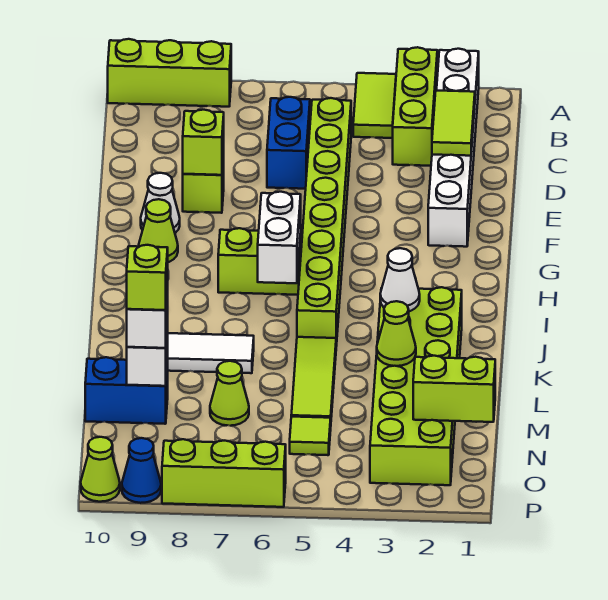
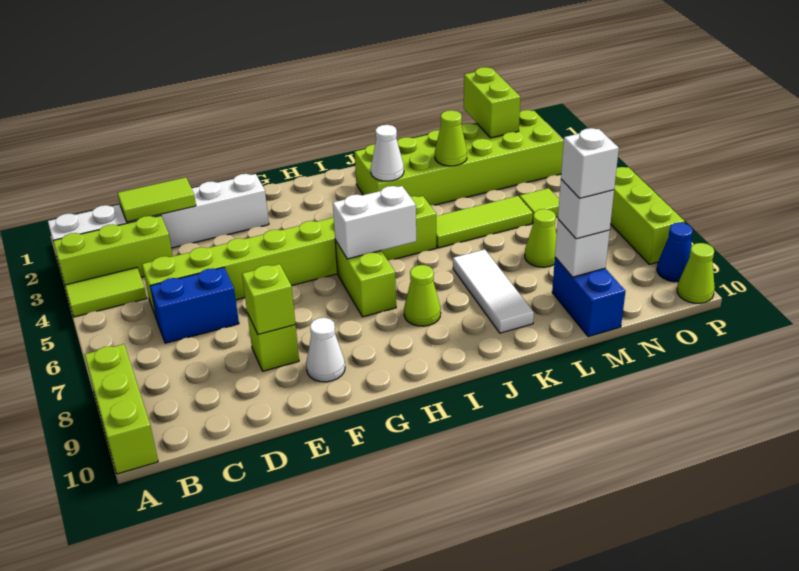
lime 1x1 cone [139,199,178,262] -> lime 1x1 cone moved to [404,265,441,326]
lime 1x1 brick [127,245,168,310] -> white 1x1 brick [561,128,619,198]

